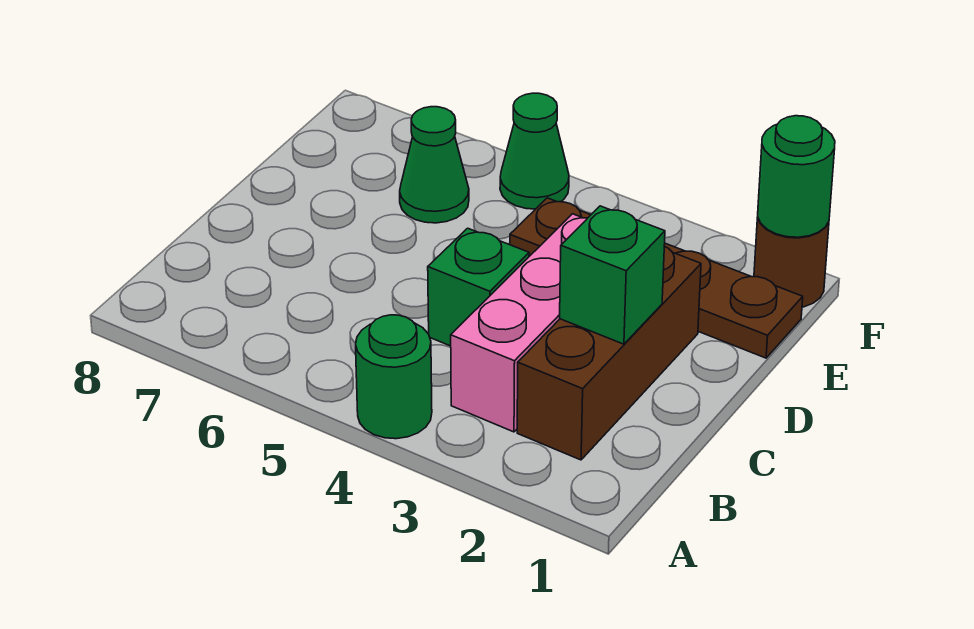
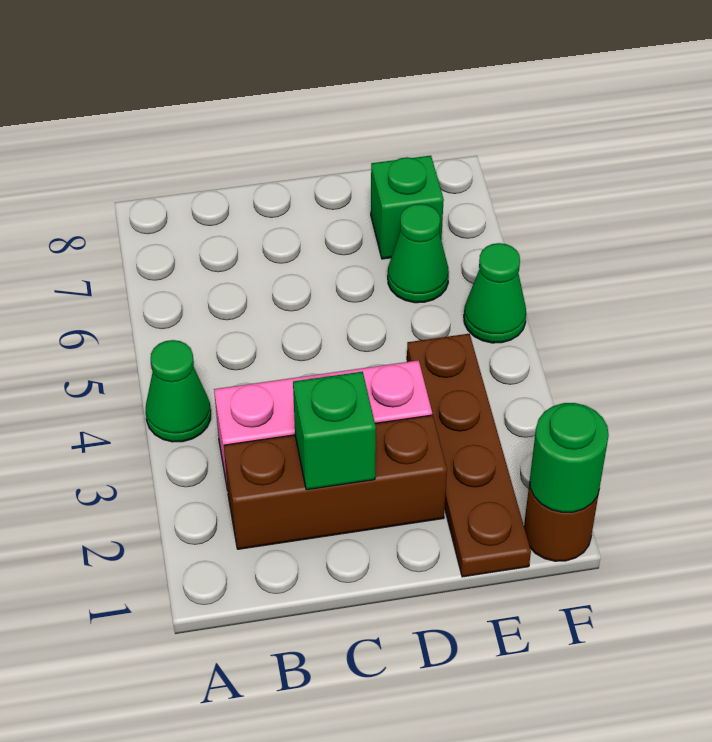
green 1x1 round brick [356,315,432,439] -> green 1x1 cone [146,340,211,442]
green 1x1 brick [428,228,529,346] -> green 1x1 brick moved to [371,156,444,259]

